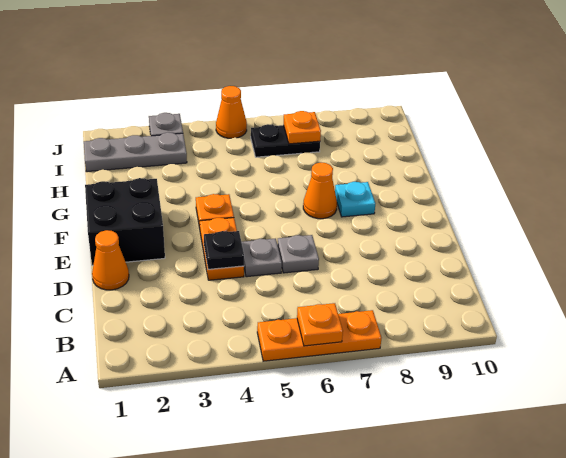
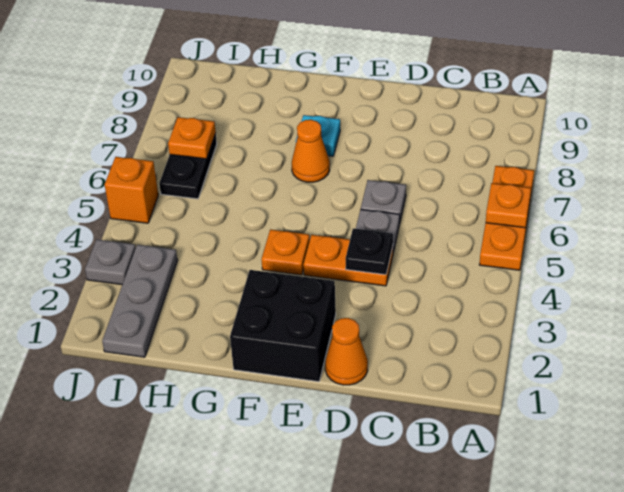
orange 1x1 cone [216,86,247,138] -> orange 1x1 brick [105,157,158,223]

